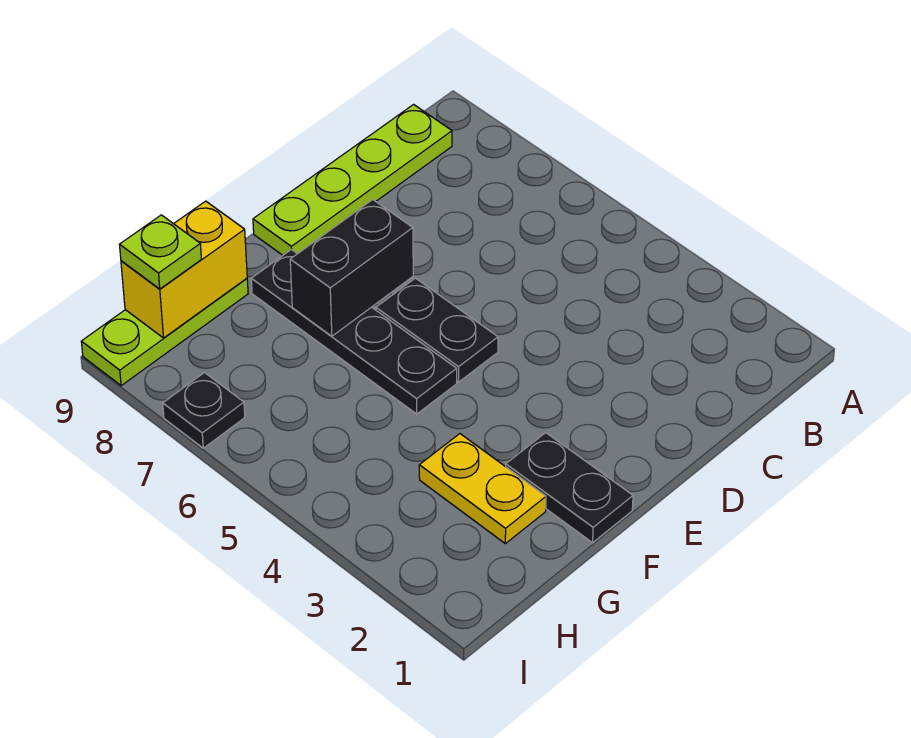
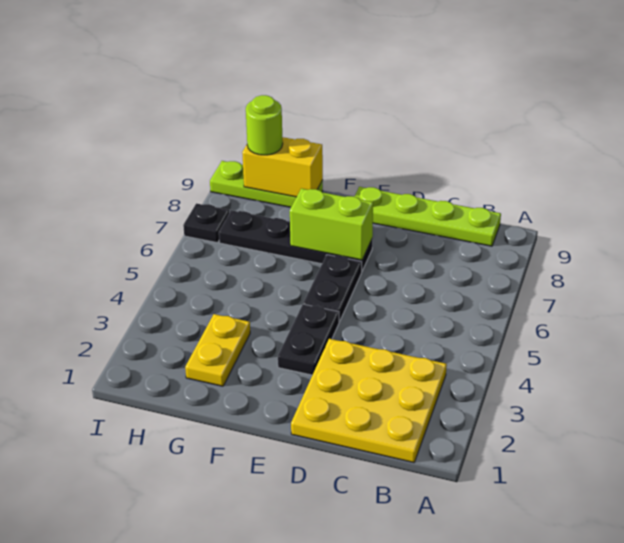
none -> yellow 3x3 plate [291,339,447,463]
black 1x2 brick [290,200,413,336] -> lime 1x2 brick [290,188,373,260]
black 1x2 plate [506,433,633,543] -> black 1x2 plate moved to [278,304,339,375]
black 1x4 plate [251,249,457,414] -> black 1x4 plate turned to [219,210,372,271]
lime 1x1 plate [120,215,201,289] -> lime 1x1 round brick [246,95,283,155]

